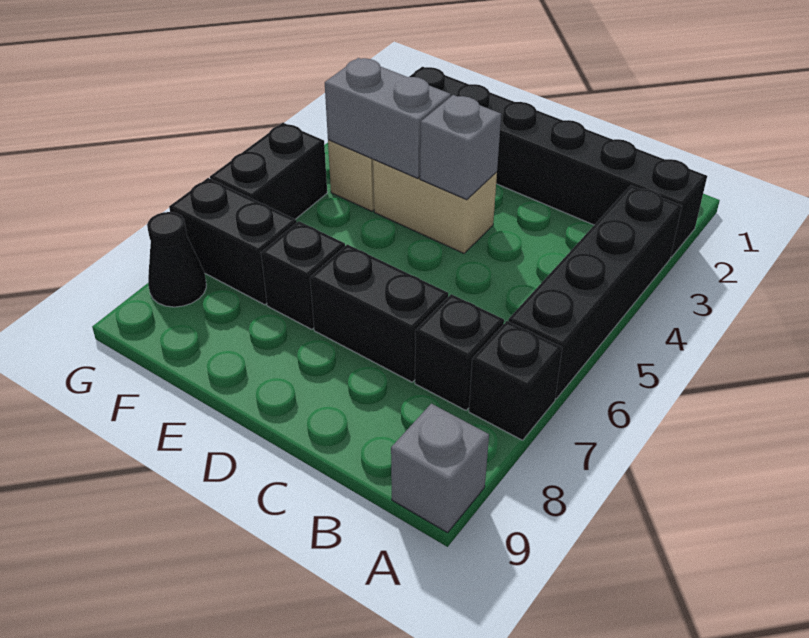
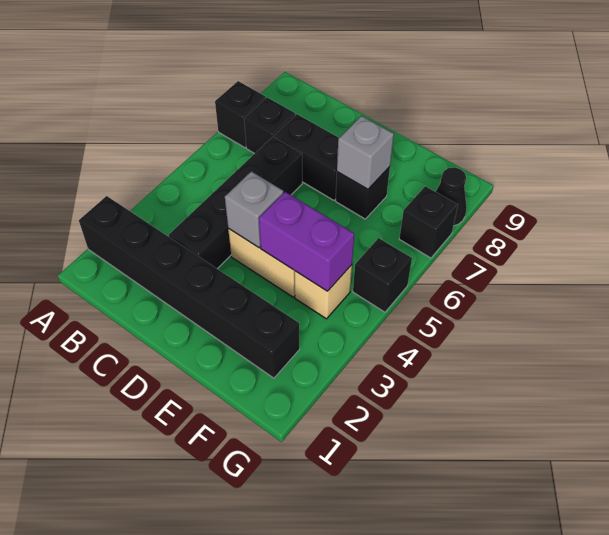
black 1x4 brick [508,186,682,399] -> black 1x4 brick moved to [169,137,302,269]
grey 1x1 brick [391,404,489,533] -> grey 1x1 brick moved to [337,116,394,189]
grey 1x2 brick [325,58,451,178] -> purple 1x2 brick [259,192,354,291]
black 1x2 brick [169,178,297,305] -> black 1x1 brick [399,186,458,258]
black 1x2 brick [210,123,327,219] -> black 1x1 brick [353,238,412,312]

